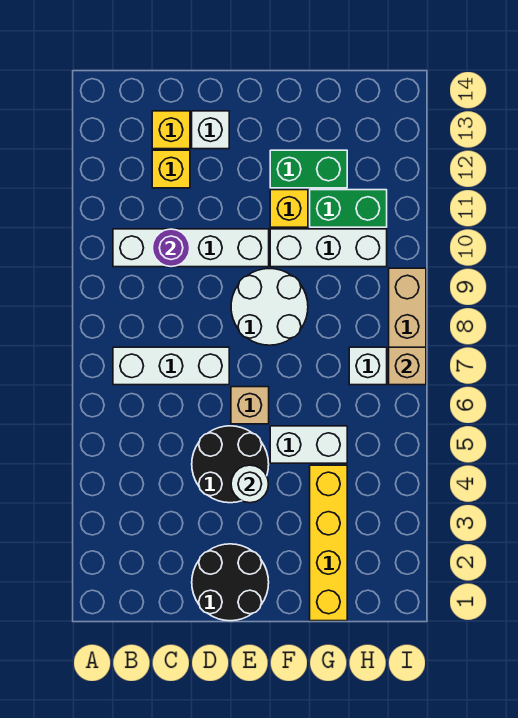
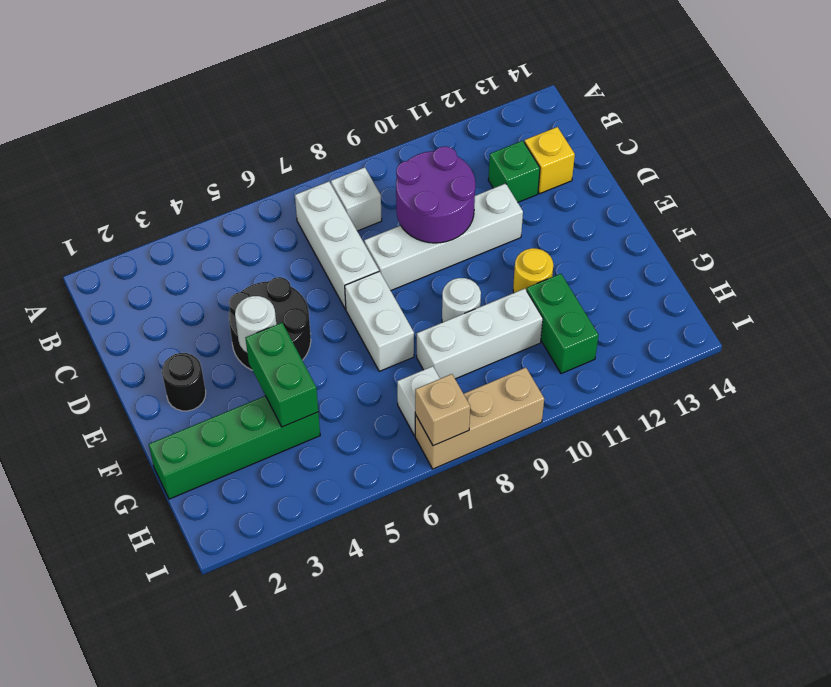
white 1x4 brick [113,229,269,267] -> white 1x4 brick turned to [364,183,523,290]
purple 1x1 round brick [152,229,190,267] -> purple 2x2 round brick [396,146,475,243]
yellow 1x1 brick [152,150,190,188] -> green 1x1 brick [488,141,540,202]
black 2x2 round brick [192,544,269,621] -> black 1x1 round brick [162,353,206,411]
white 1x1 brick [192,111,229,149] -> white 1x1 brick moved to [331,167,382,231]
tan 1x1 brick [231,387,269,424] -> none
white 2x2 round brick [231,269,308,345] -> white 1x1 round brick [442,278,481,322]
white 1x2 brick [270,426,347,463] -> white 1x2 brick moved to [345,271,414,371]
white 1x3 brick [270,229,387,267] -> white 1x3 brick turned to [417,289,543,379]
yellow 1x1 brick [270,190,308,227] -> yellow 1x1 round brick [513,248,553,293]
green 1x2 brick [270,150,347,188] -> green 1x2 brick moved to [245,323,318,427]
yellow 1x4 brick [310,465,347,621] -> green 1x4 brick [149,396,320,499]

